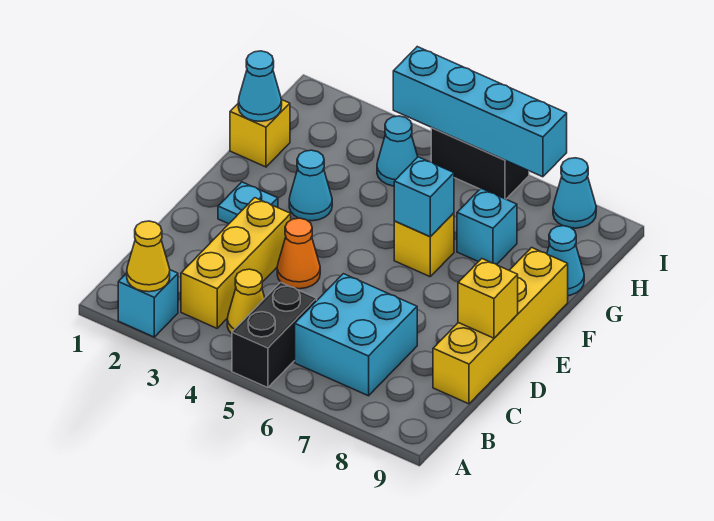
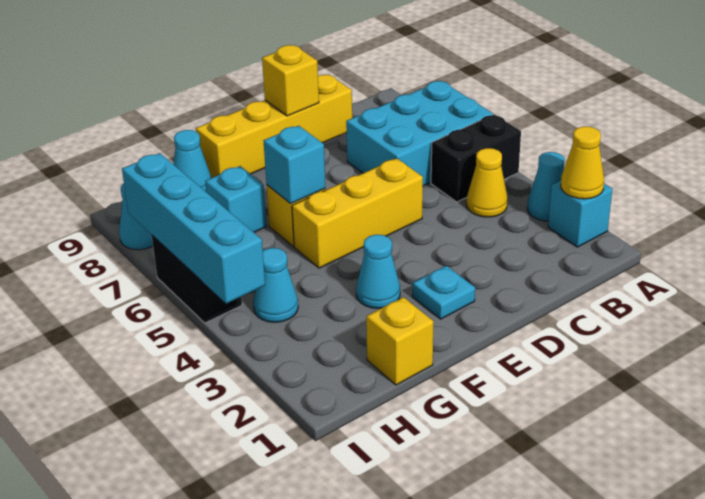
yellow 1x3 brick [181,198,291,328] -> yellow 1x3 brick moved to [292,158,423,268]
cyan 2x2 brick [295,274,417,396] -> cyan 2x3 brick [346,81,493,186]
orange 1x1 cone [277,218,320,289] -> none
cyan 1x1 cone [238,51,282,121] -> cyan 1x1 cone moved to [527,152,565,221]

